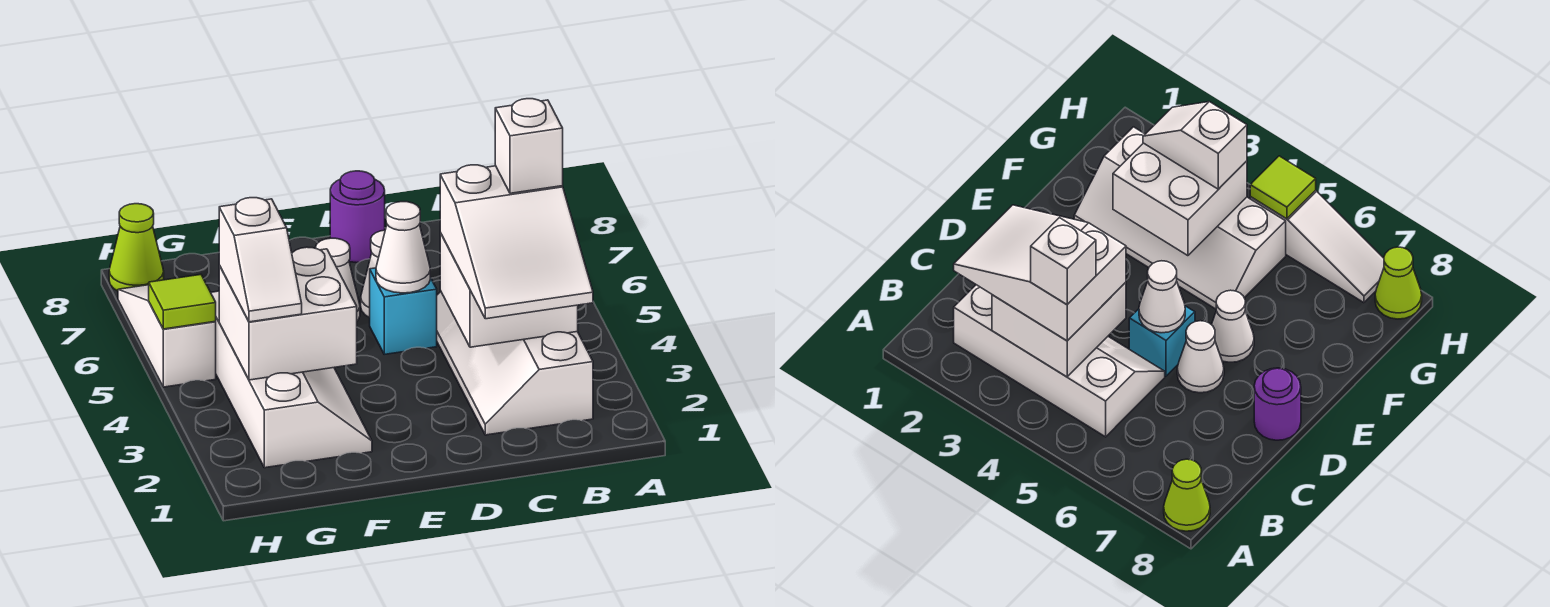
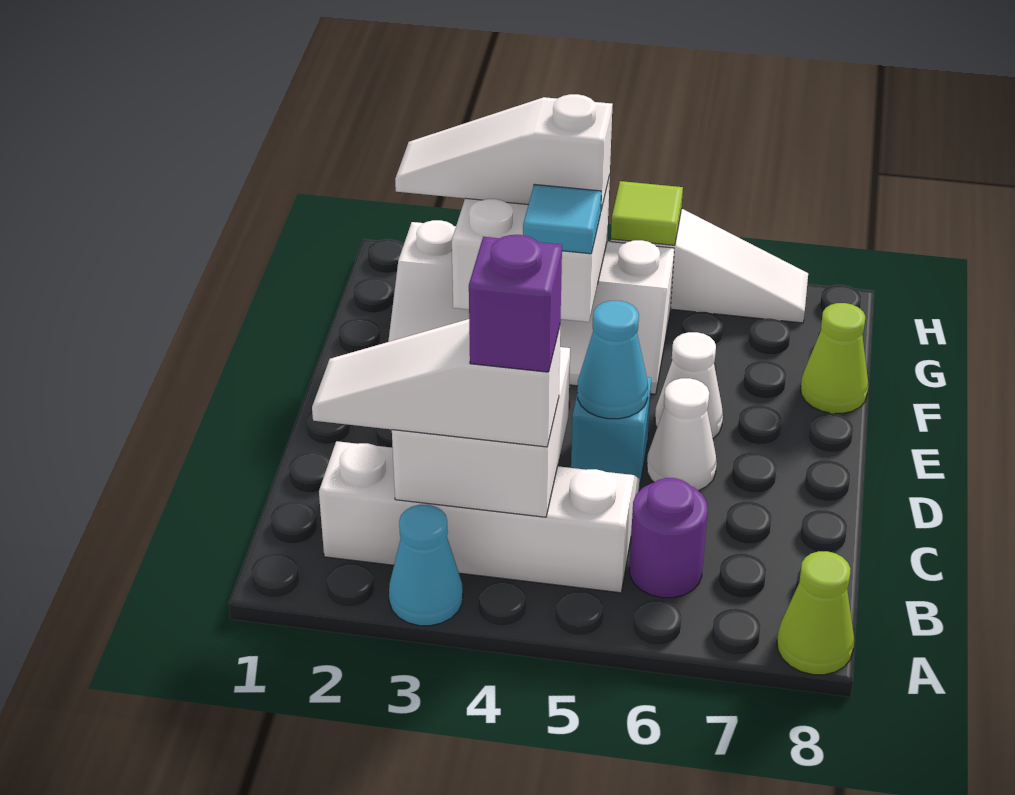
none -> cyan 1x1 cone [389,505,463,626]
white 2x3 slope [440,165,593,319] -> white 1x3 slope [312,319,560,447]
white 1x1 brick [495,99,563,193] -> purple 1x1 brick [469,235,562,372]
white 1x1 cone [376,202,430,293] -> cyan 1x1 cone [577,301,648,419]
purple 1x1 round brick [330,171,385,263] -> purple 1x1 round brick moved to [630,478,708,598]
none -> cyan 1x1 tile [523,184,601,254]
white 1x2 slope [219,198,302,322] -> white 1x3 slope [395,94,613,210]
lime 1x1 cone [109,204,164,291] -> lime 1x1 cone moved to [801,303,868,413]

